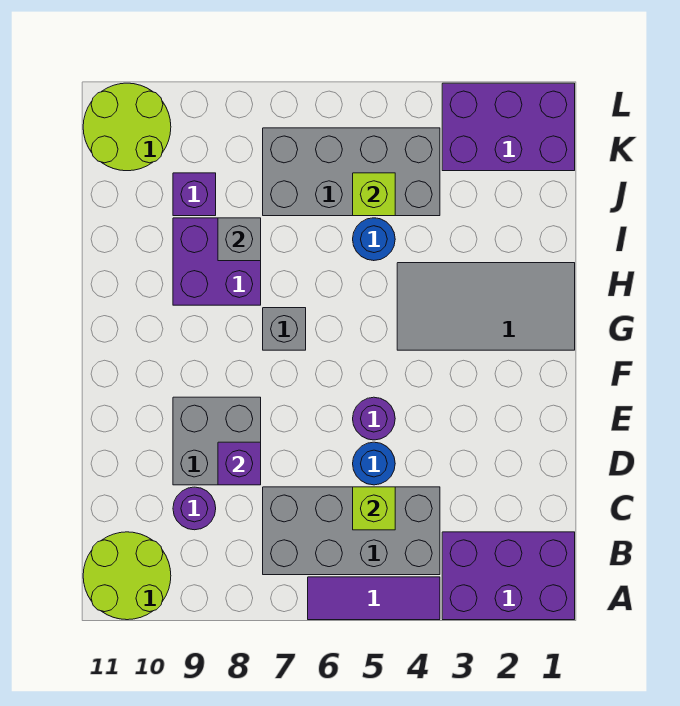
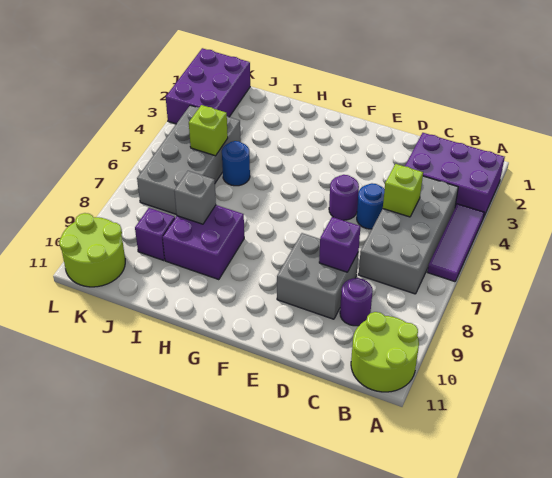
purple 2x3 brick [442,532,575,620] -> purple 2x3 brick turned to [405,133,505,218]
grey 2x4 tile [397,263,575,350] -> none
grey 1x1 brick [263,308,306,350] -> none

